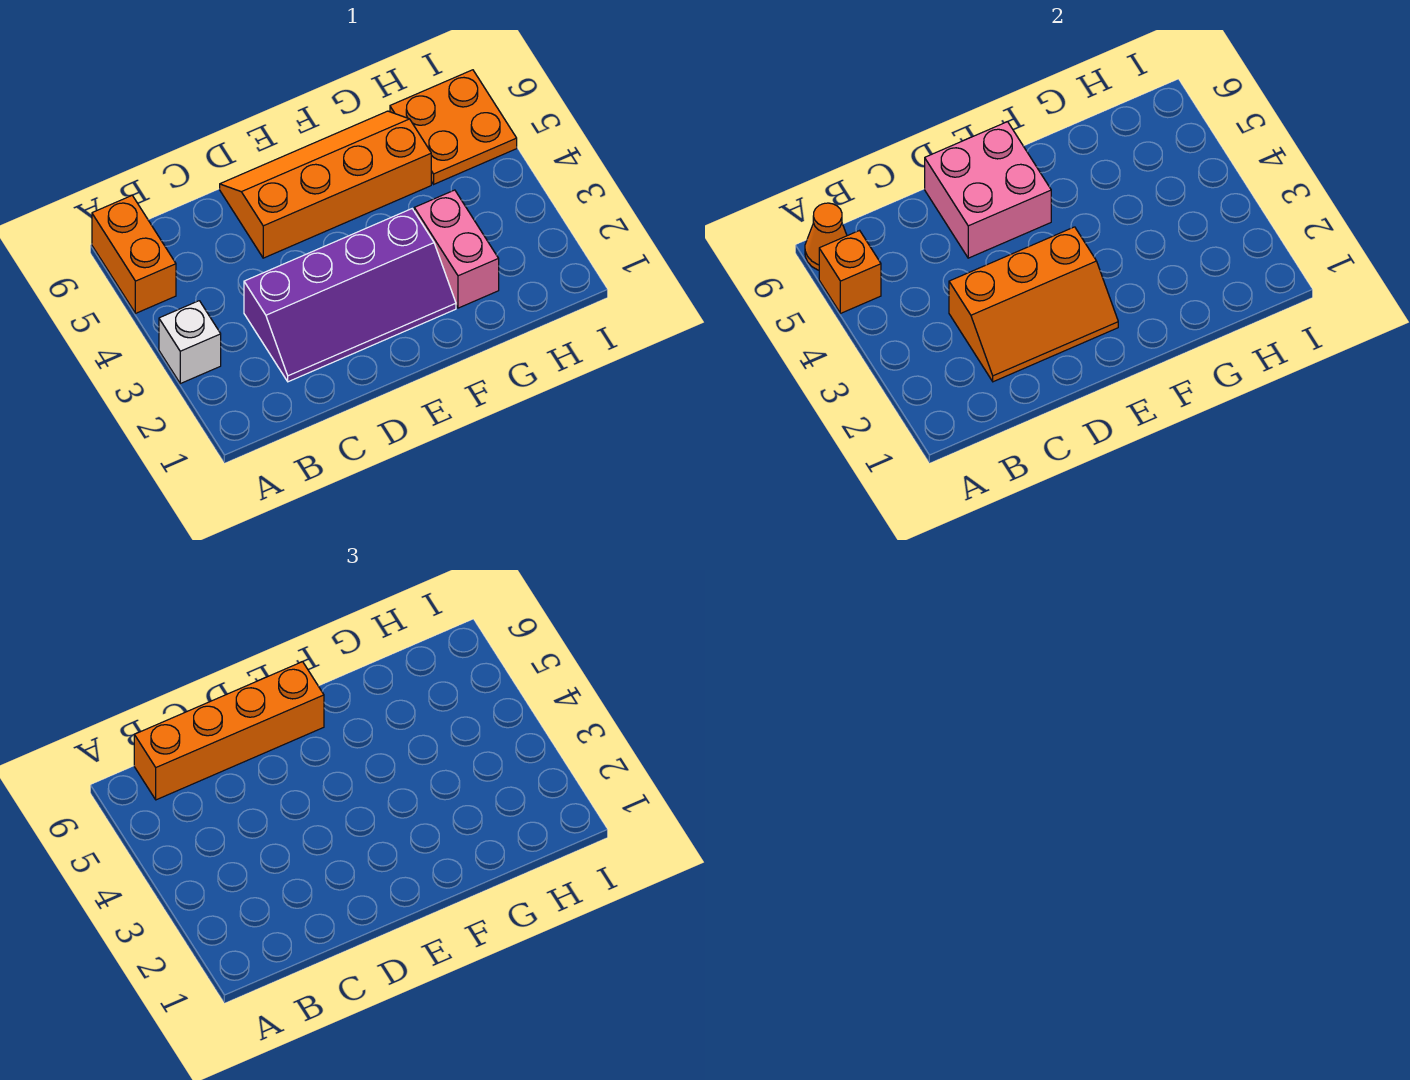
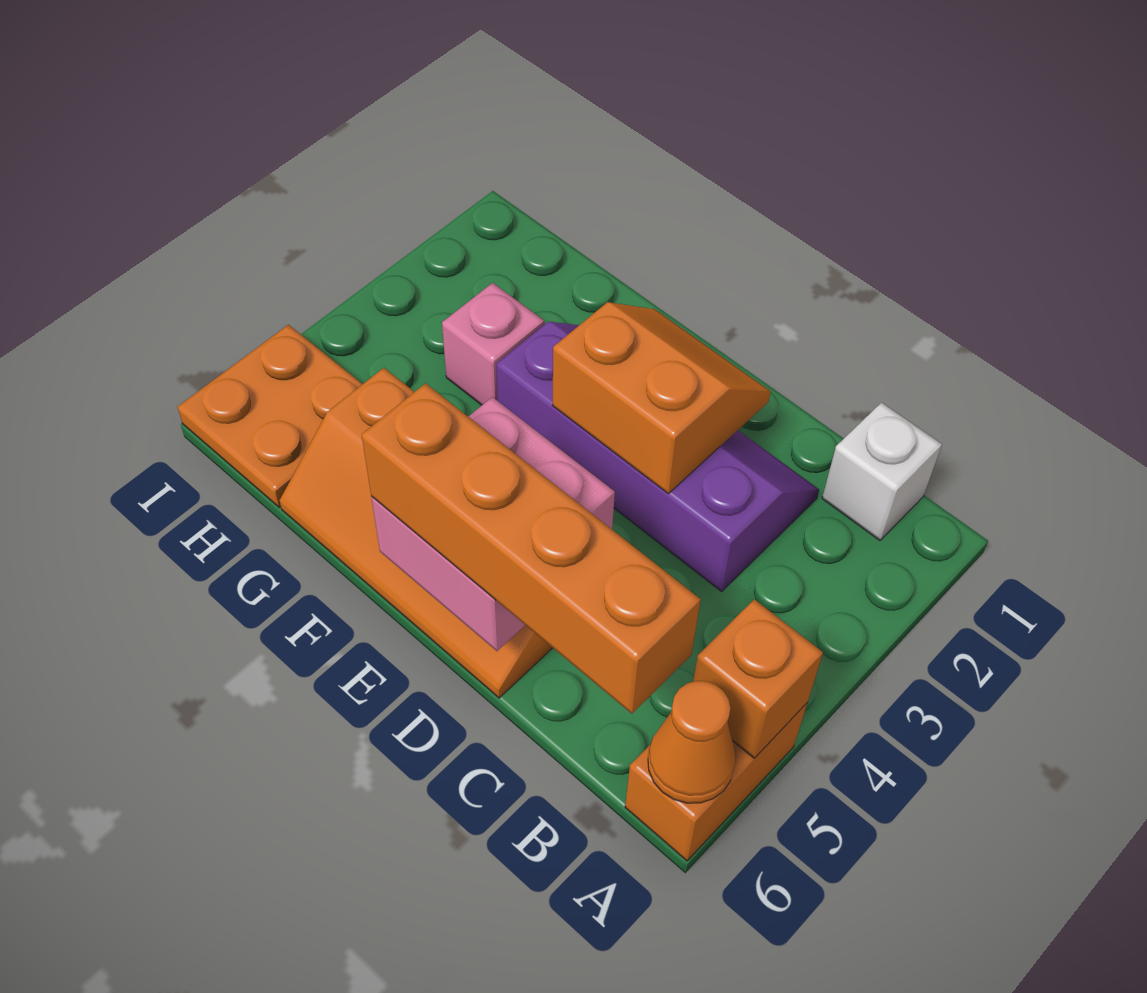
white 1x1 brick [159,301,221,384] -> white 1x1 brick moved to [822,403,942,541]
orange 2x3 slope [949,227,1118,382] -> orange 2x2 slope [553,302,771,493]
pink 1x2 brick [414,190,499,308] -> pink 1x1 brick [442,283,544,405]

